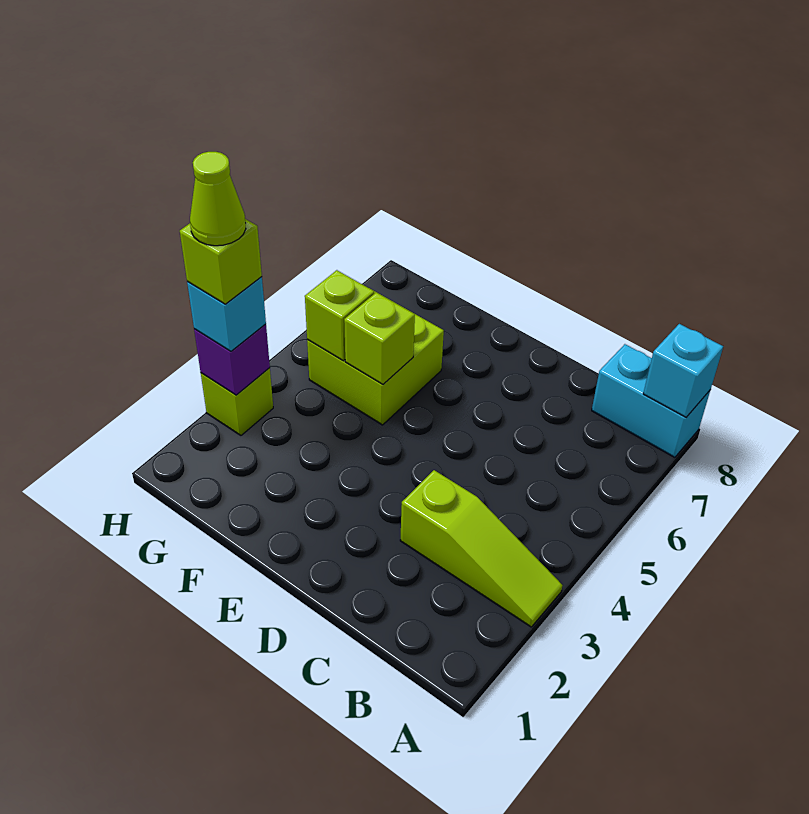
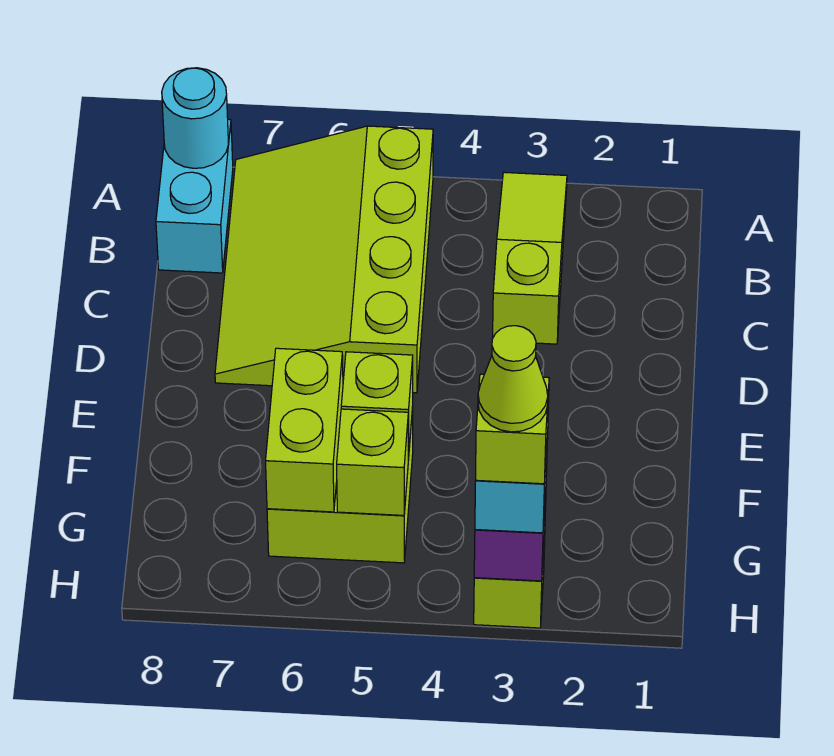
none -> lime 3x4 slope [215,126,433,393]
cyan 1x1 brick [643,324,723,417] -> cyan 1x1 round brick [162,68,229,168]
none -> lime 1x2 brick [266,348,343,512]

